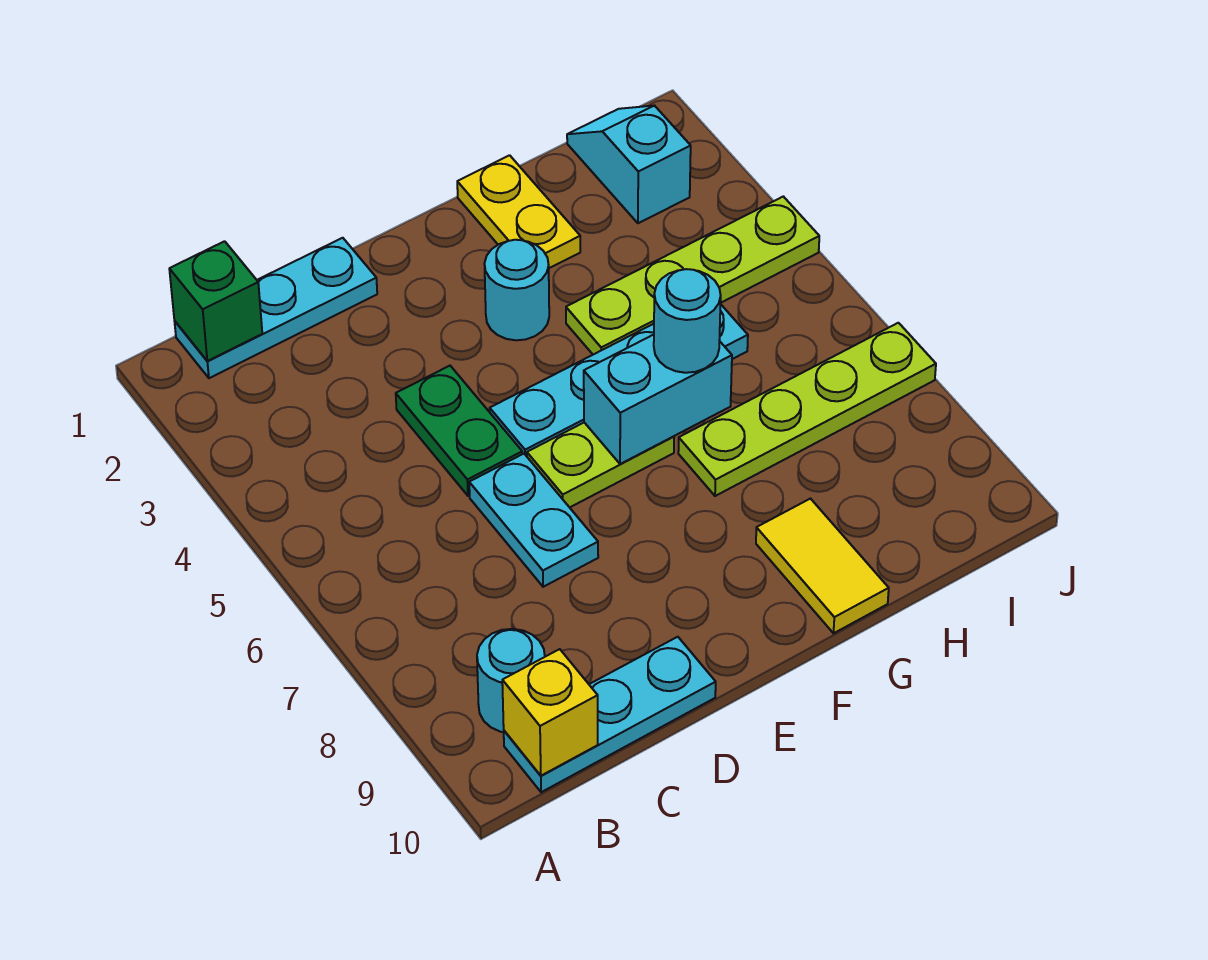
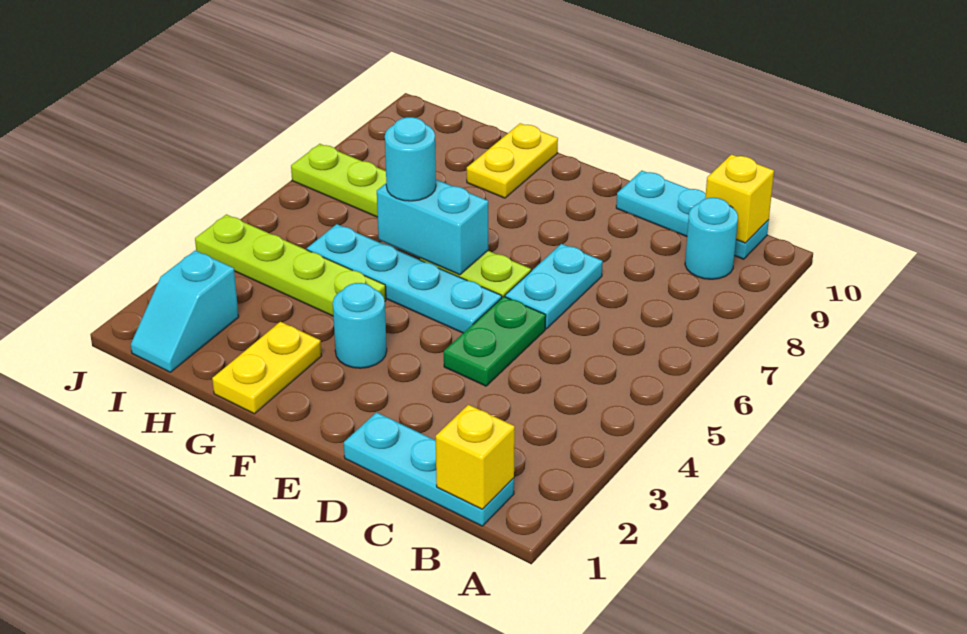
green 1x1 brick [169,241,262,361] -> yellow 1x1 brick [436,405,515,509]
yellow 1x2 tile [756,499,889,633] -> yellow 1x2 plate [467,123,558,198]

